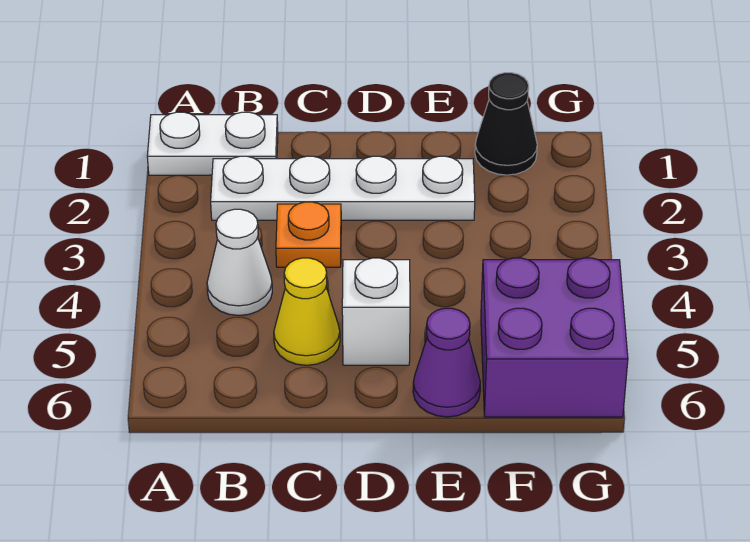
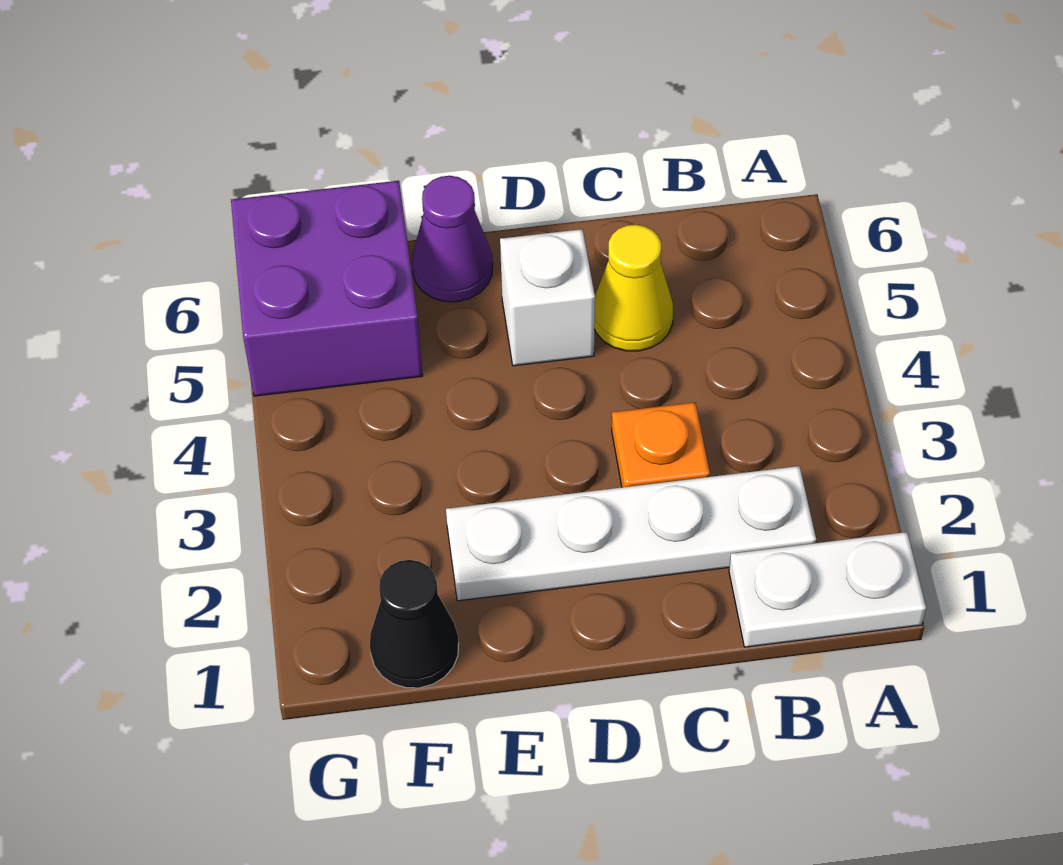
white 1x1 cone [207,209,272,315] -> none

